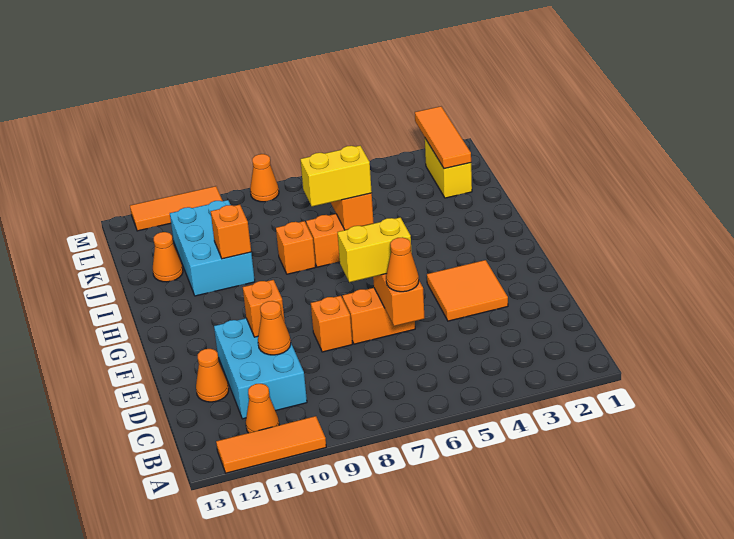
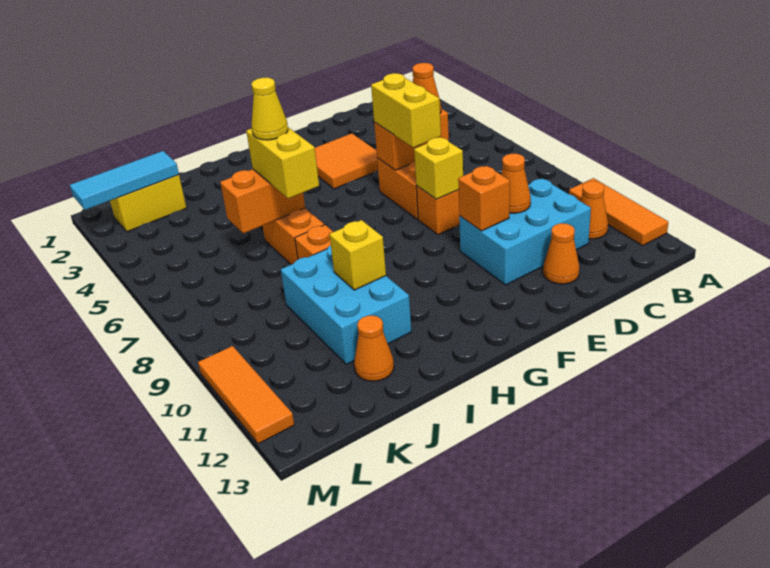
none -> yellow 1x1 brick [414,138,463,199]
none -> yellow 1x1 cone [251,78,288,140]
cyan 2x3 brick [170,200,255,296] -> cyan 2x3 brick turned to [281,245,411,364]
orange 1x1 brick [211,204,251,259] -> yellow 1x1 brick [329,220,386,290]
orange 1x3 tile [415,106,471,169] -> cyan 1x3 tile [70,151,179,210]
orange 1x1 cone [250,154,279,202] -> none

